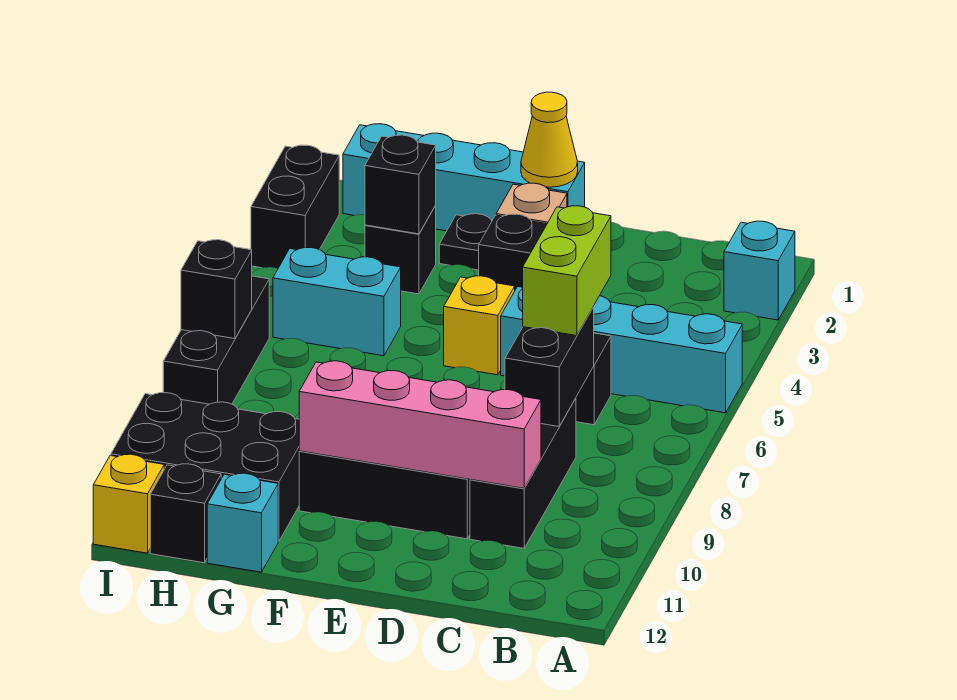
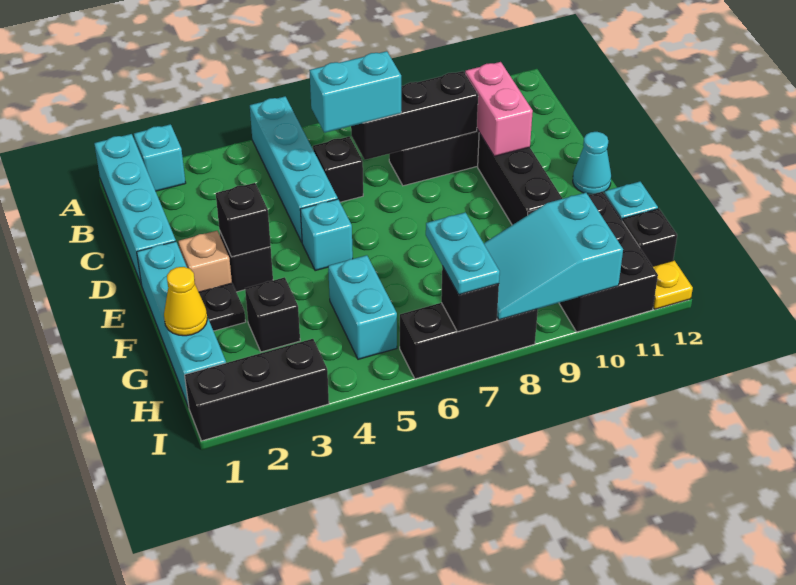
none -> cyan 1x4 brick [94,134,176,285]
lime 1x2 brick [523,206,611,336] -> cyan 1x2 brick [309,51,401,133]
black 1x2 brick [505,307,594,427] -> black 1x3 brick [351,71,478,160]
pink 1x4 brick [299,361,541,488] -> pink 1x2 brick [465,62,533,156]
yellow 1x1 cone [521,92,578,187] -> yellow 1x1 cone moved to [164,267,207,336]
yellow 1x1 brick [444,276,515,375] -> cyan 1x1 brick [300,199,353,271]
none -> cyan 1x1 cone [573,132,611,194]
black 1x1 brick [365,135,436,234] -> black 1x1 brick moved to [216,183,271,257]
none -> cyan 1x2 plate [426,212,500,295]
none -> cyan 2x3 slope [484,193,623,320]
black 1x2 brick [251,145,339,268] -> black 1x3 brick [185,339,329,441]
yellow 1x1 brick [93,454,164,553] -> yellow 1x1 plate [653,260,693,309]

